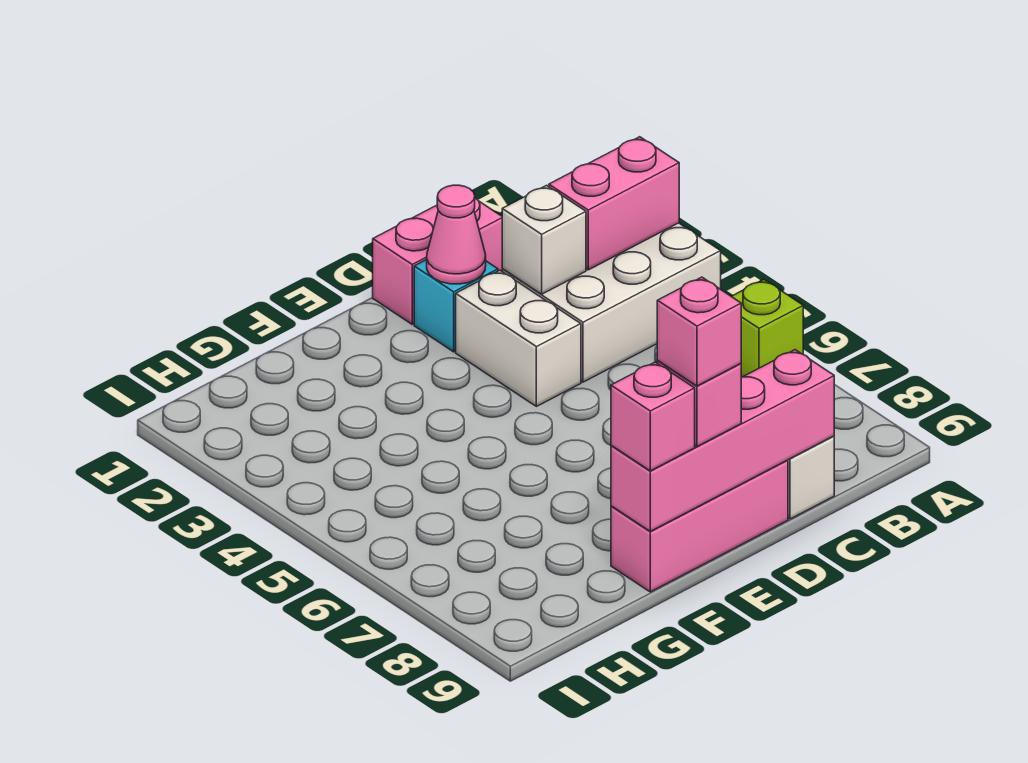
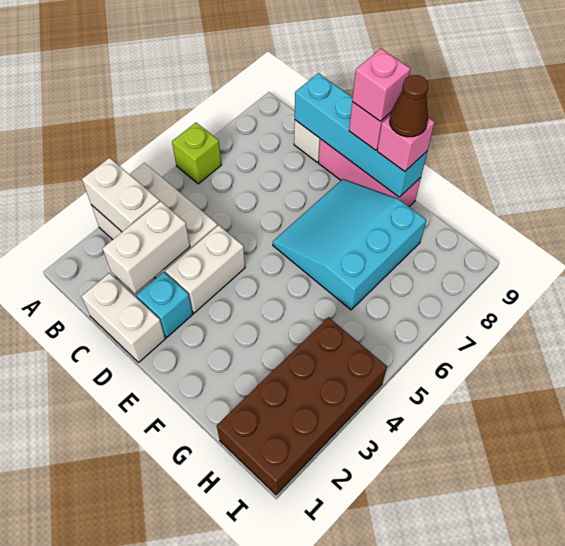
pink 1x2 brick [549,137,679,270] -> white 1x2 brick [82,158,160,232]
pink 1x2 brick [373,198,502,324] -> white 1x2 brick [81,273,165,363]
white 1x1 brick [502,185,586,294] -> white 1x2 brick [103,201,190,293]
pink 1x4 brick [611,350,834,531] -> cyan 1x4 brick [295,73,427,197]
pink 1x1 cone [427,185,486,284] -> none
none -> cyan 3x3 slope [273,179,426,310]
none -> brown 1x1 cone [390,75,428,137]
none -> brown 2x4 brick [217,317,387,495]

